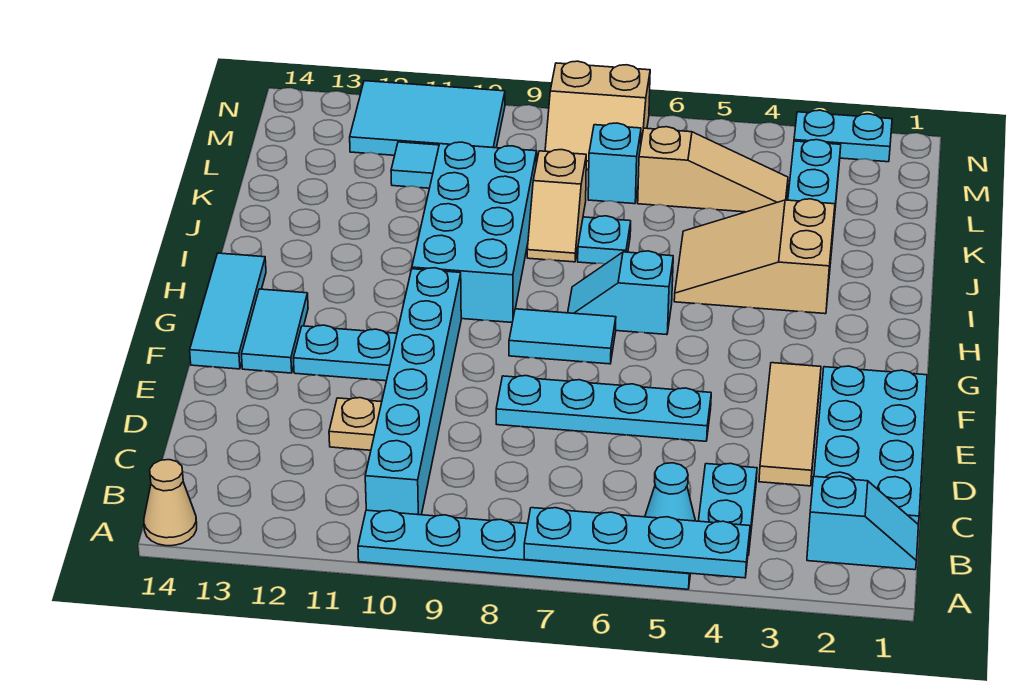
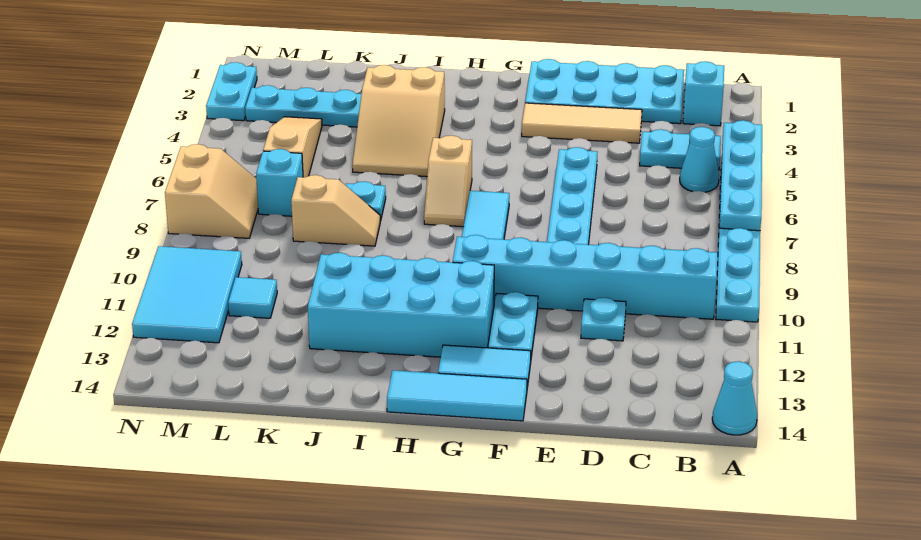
tan 1x1 cone [144,460,197,546] -> cyan 1x1 cone [712,361,757,435]
tan 1x1 plate [329,398,382,450] -> cyan 1x1 plate [581,298,626,341]
cyan 1x2 slope [568,251,673,335] -> tan 1x2 slope [424,135,472,227]
cyan 2x4 brick [412,142,537,322] -> cyan 2x4 brick moved to [308,252,494,357]

